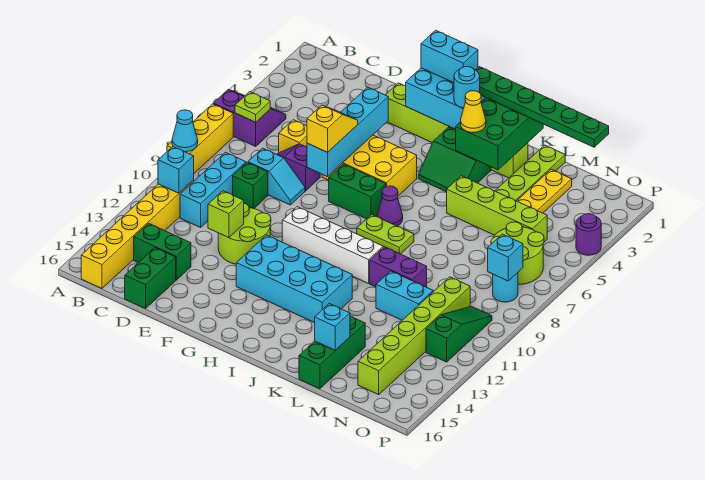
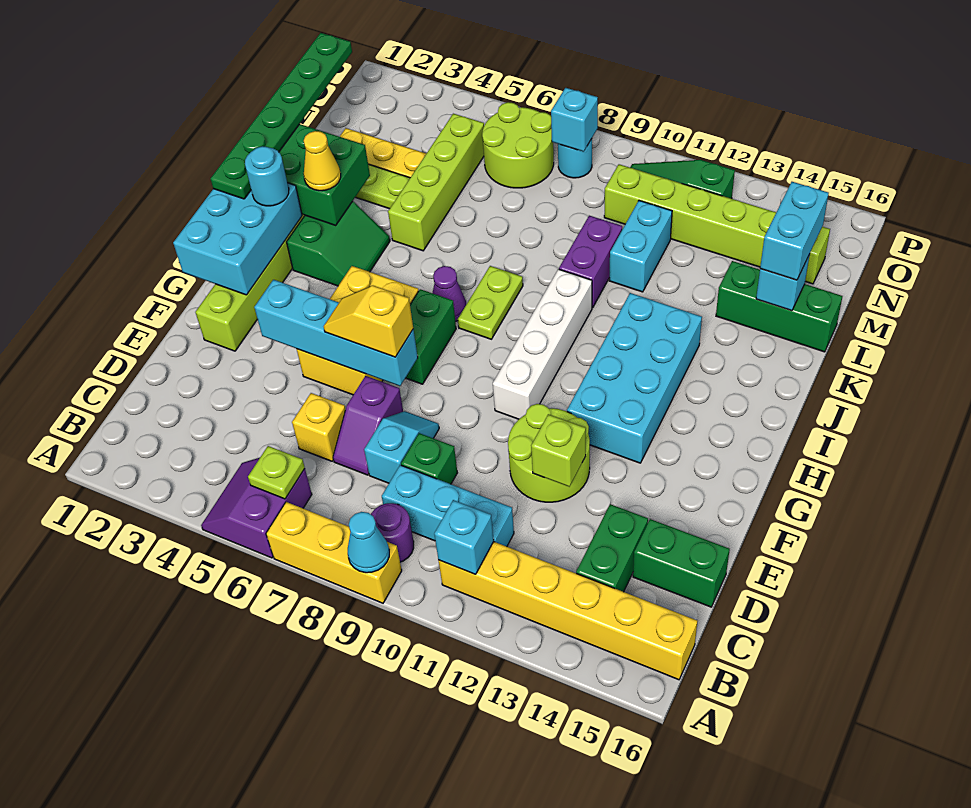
cyan 1x2 brick [421,30,478,83] -> cyan 1x2 brick moved to [760,182,829,280]
purple 1x1 round brick [576,214,601,255] -> purple 1x1 round brick moved to [371,503,414,562]

